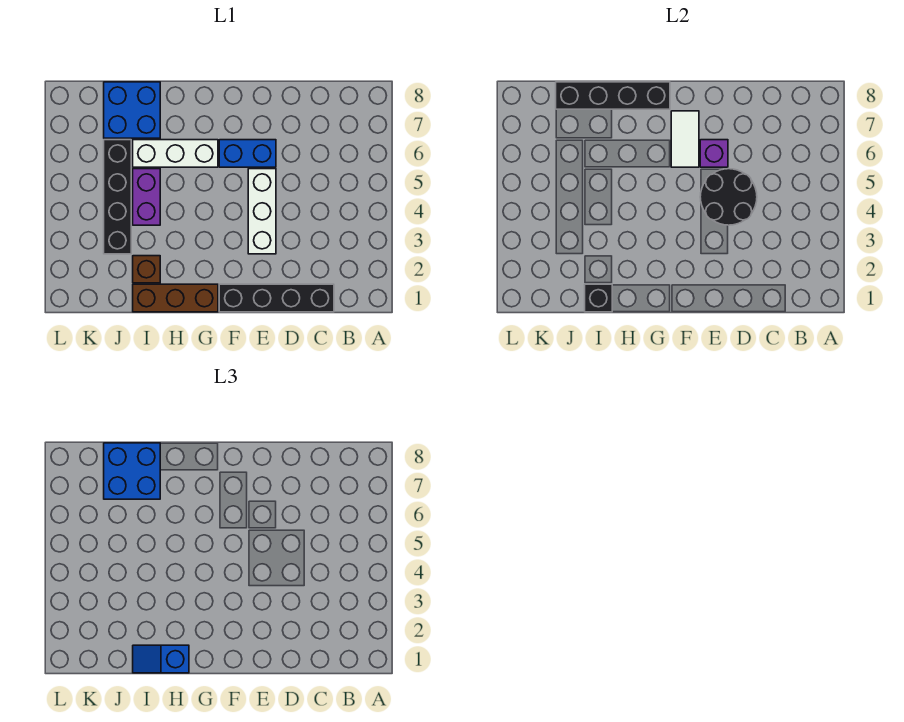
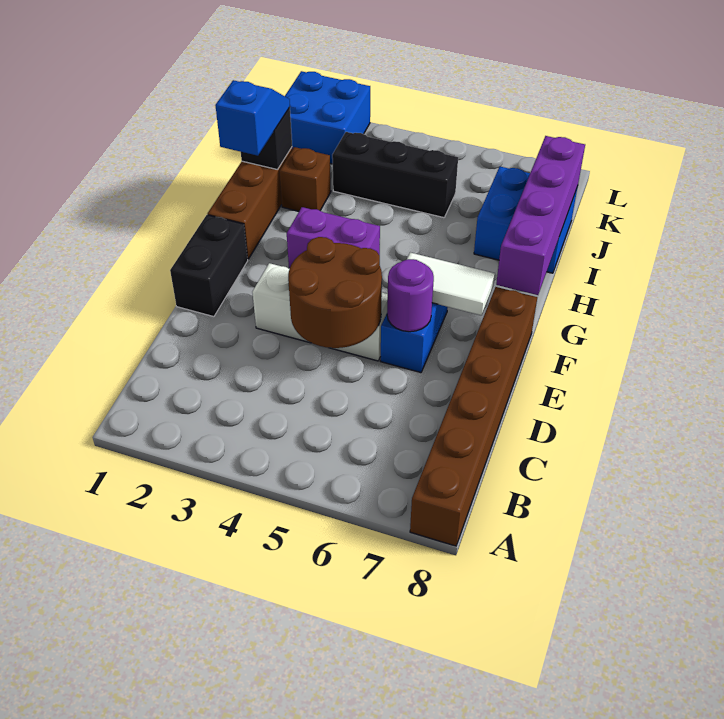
none -> brown 1x6 brick [410,287,537,546]
black 1x4 brick [219,284,334,312] -> black 1x2 brick [170,215,248,317]
black 2x2 round brick [700,169,757,225] -> brown 2x2 round brick [288,237,382,348]
purple 1x1 brick [700,140,728,167] -> purple 1x1 round brick [387,259,434,332]
white 1x3 brick [133,140,218,167] -> none
black 1x4 brick [556,82,670,109] -> purple 1x4 brick [496,136,585,295]
purple 1x2 brick [133,169,160,225] -> purple 1x2 brick moved to [287,207,380,268]
blue 2x2 brick [104,443,160,499] -> blue 2x2 brick moved to [285,71,370,164]
black 1x4 brick [104,140,131,254] -> black 1x3 brick [332,132,458,218]

